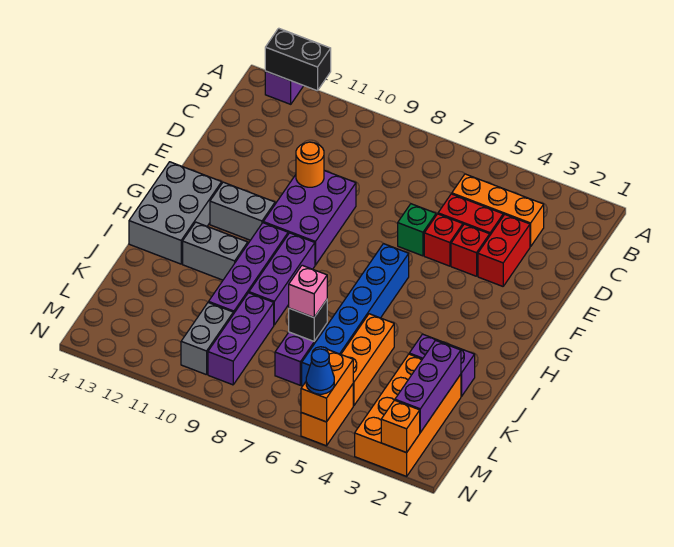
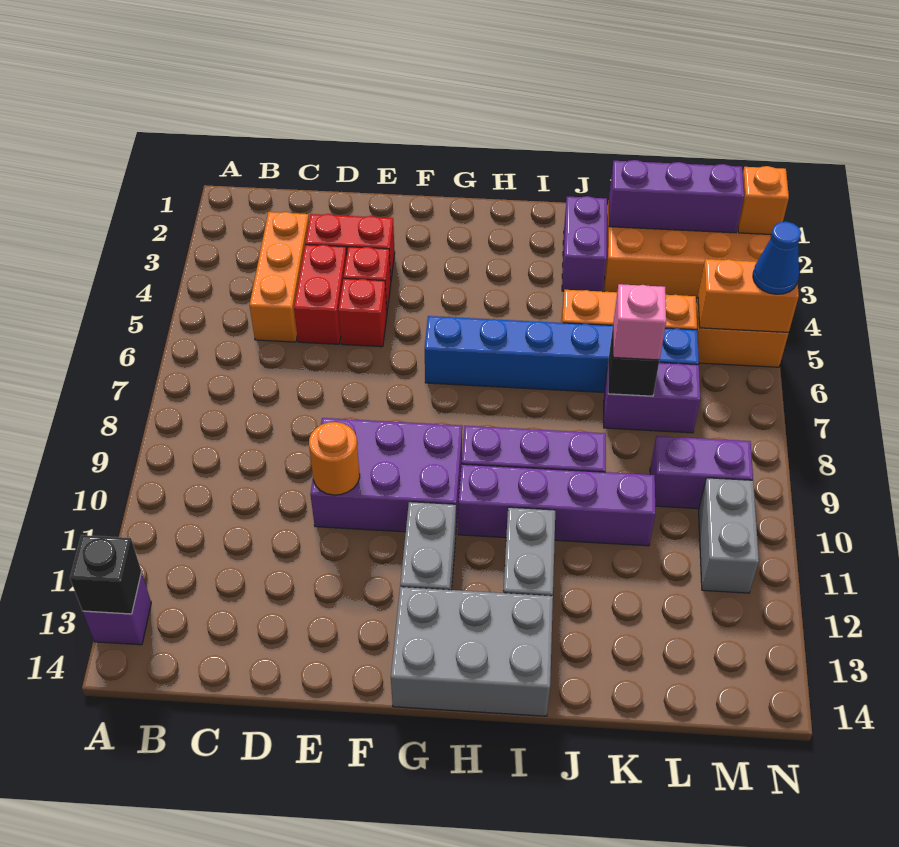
black 1x2 brick [265,28,331,91] -> black 1x1 brick [70,535,141,614]
green 1x1 brick [398,204,436,256] -> none
purple 1x3 brick [208,293,274,385] -> purple 1x2 brick [650,436,753,509]
grey 1x2 brick [181,302,233,375] -> grey 1x2 brick turned to [699,478,759,593]

